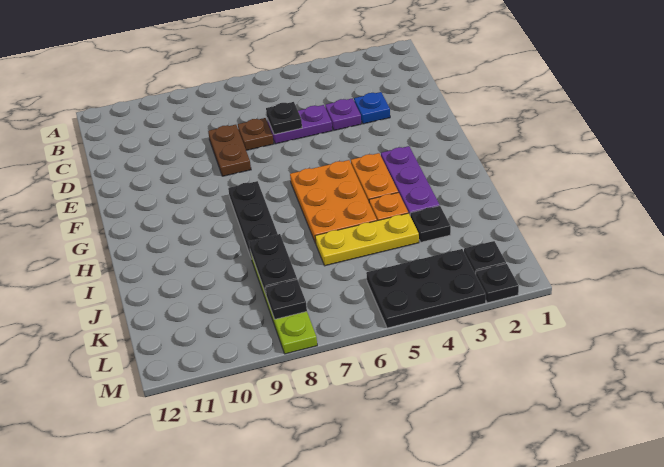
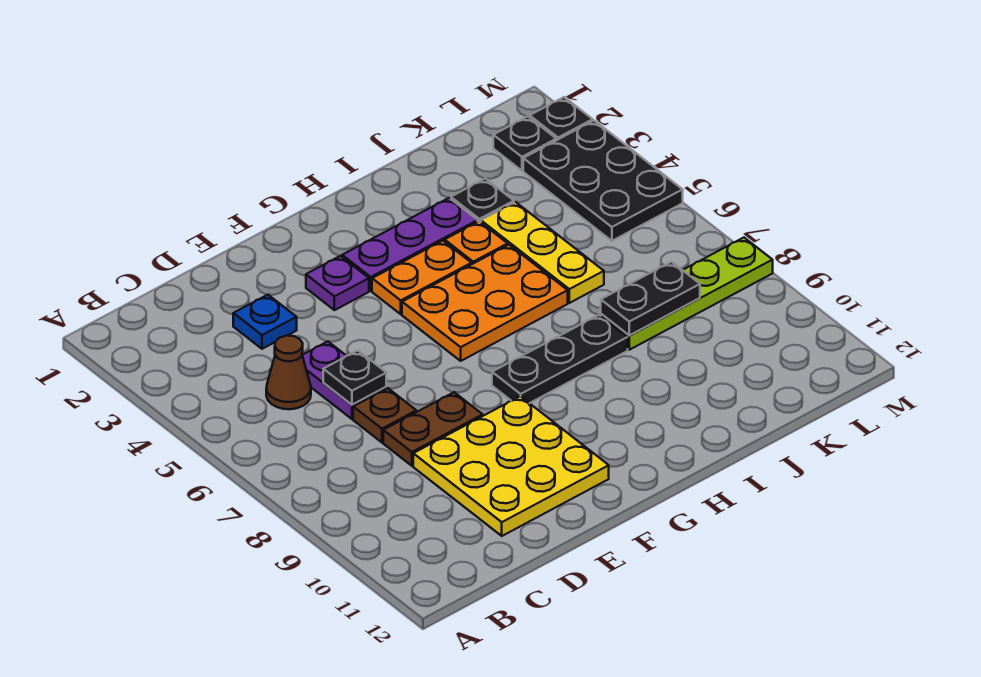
none -> brown 1x1 cone [266,336,311,409]
purple 1x1 plate [325,98,361,130] -> purple 1x1 plate moved to [306,256,369,310]
none -> yellow 3x3 plate [413,396,609,536]
black 1x1 plate [265,279,307,319] -> none

